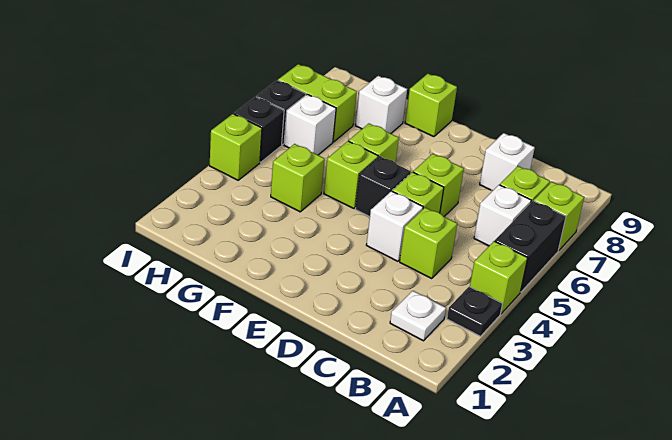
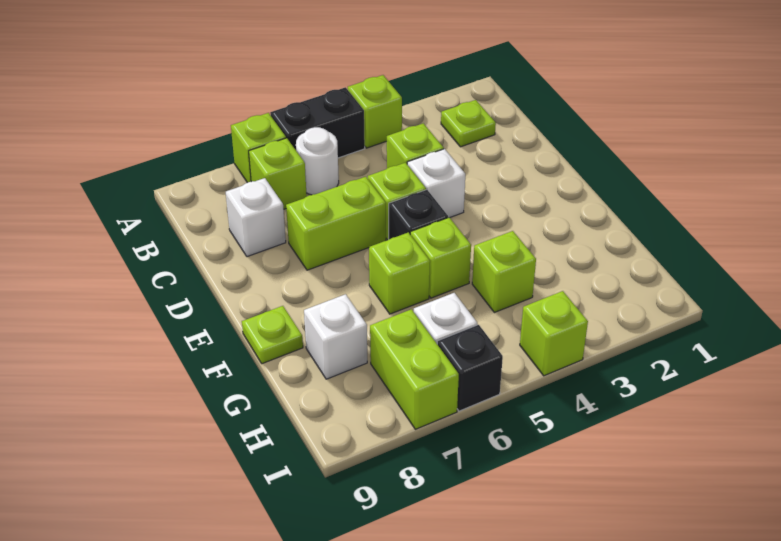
black 1x1 plate [447,287,502,336] -> none
white 1x1 plate [390,291,446,341] -> lime 1x1 plate [441,100,496,147]
white 1x1 brick [474,185,531,246] -> white 1x1 round brick [296,127,339,195]
lime 1x1 brick [413,154,464,216] -> lime 1x2 brick [286,177,386,270]
lime 1x1 brick [405,74,457,137] -> lime 1x1 plate [242,306,303,364]
black 1x1 brick [234,97,284,162] -> none

